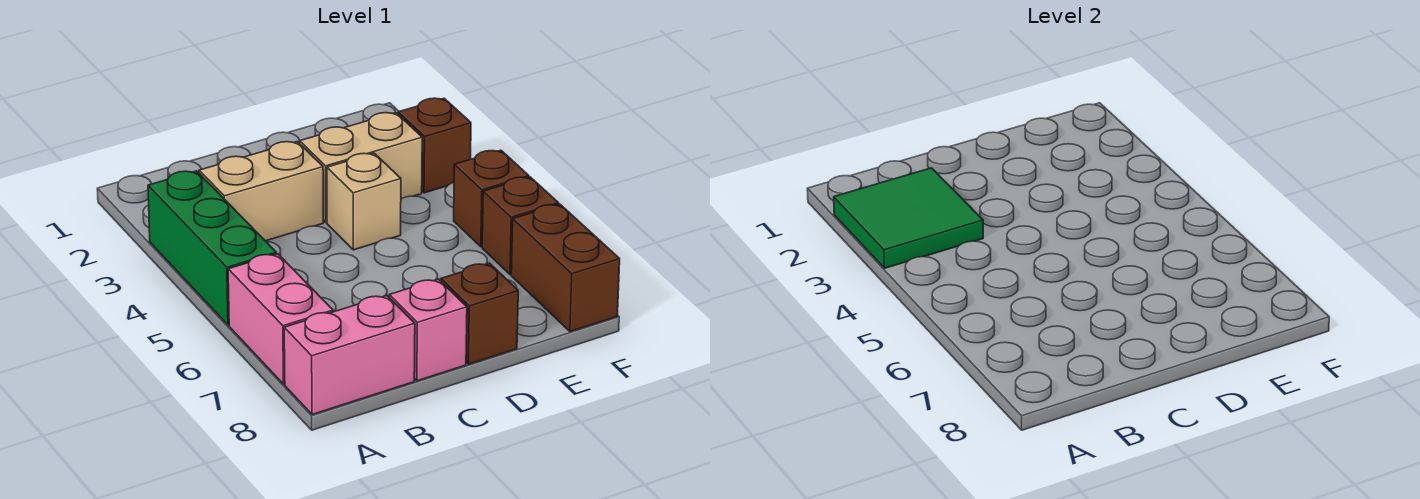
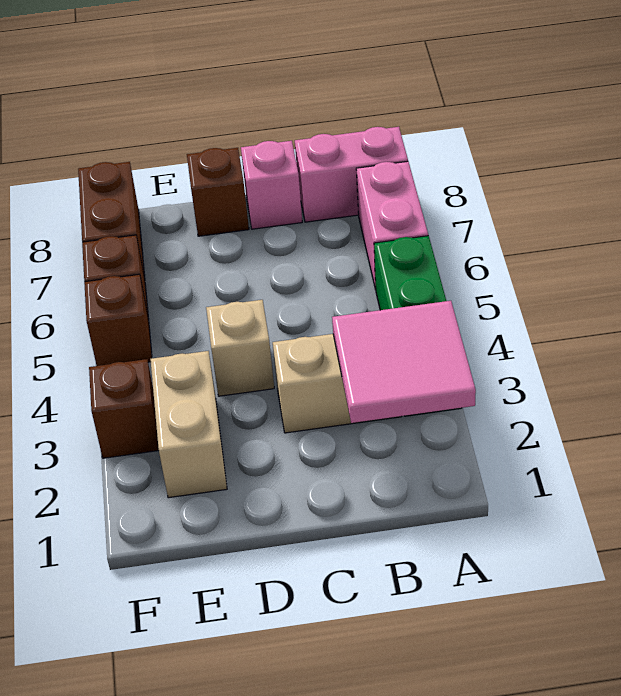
green 2x2 tile [834,168,983,268] -> pink 2x2 tile [332,301,476,423]
tan 1x2 brick [299,113,422,223] -> tan 1x2 brick turned to [150,351,227,498]

